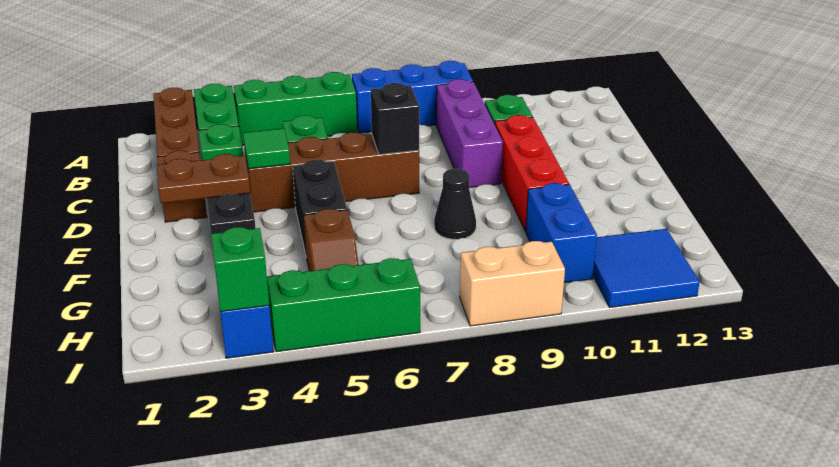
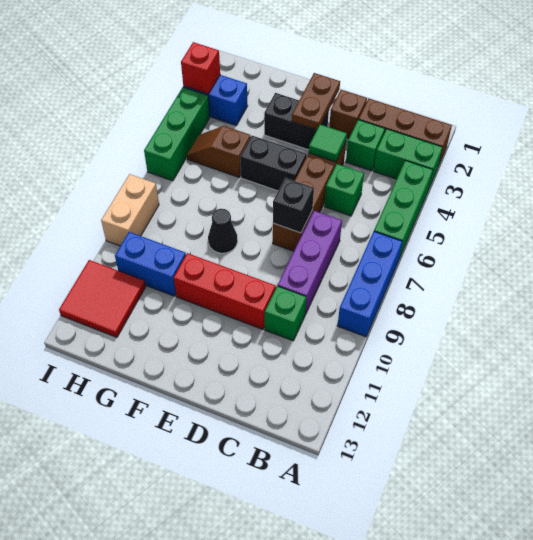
purple 1x3 brick [436,79,503,188] -> purple 1x3 brick turned to [278,211,342,314]
blue 2x2 tile [593,229,700,307] -> red 2x2 tile [59,260,146,337]
green 1x1 brick [211,227,269,312] -> red 1x1 brick [181,42,220,94]

